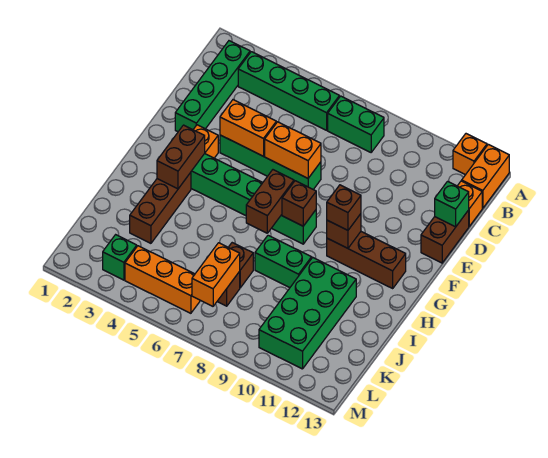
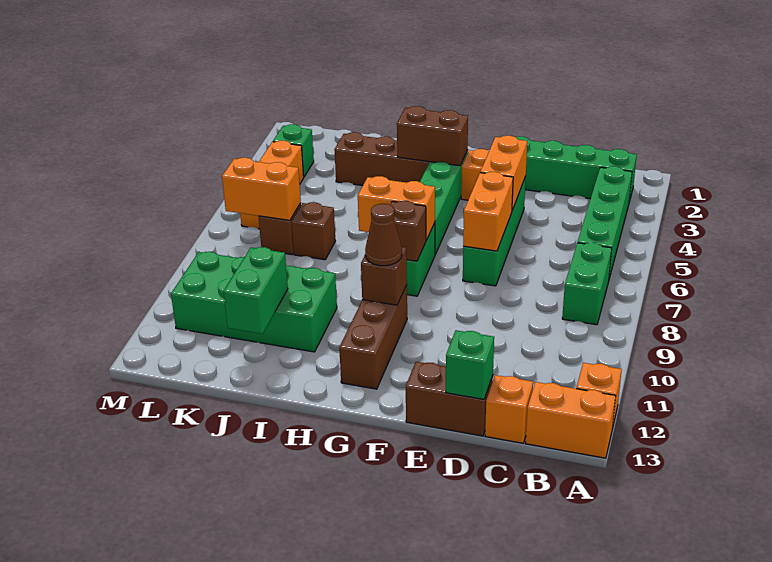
brown 1x2 brick [246,170,294,233] -> orange 1x2 brick [358,176,435,240]
brown 1x1 brick [327,185,361,230] -> brown 1x1 cone [365,204,402,266]
green 1x2 brick [255,235,312,288] -> green 1x2 brick moved to [223,247,288,334]

